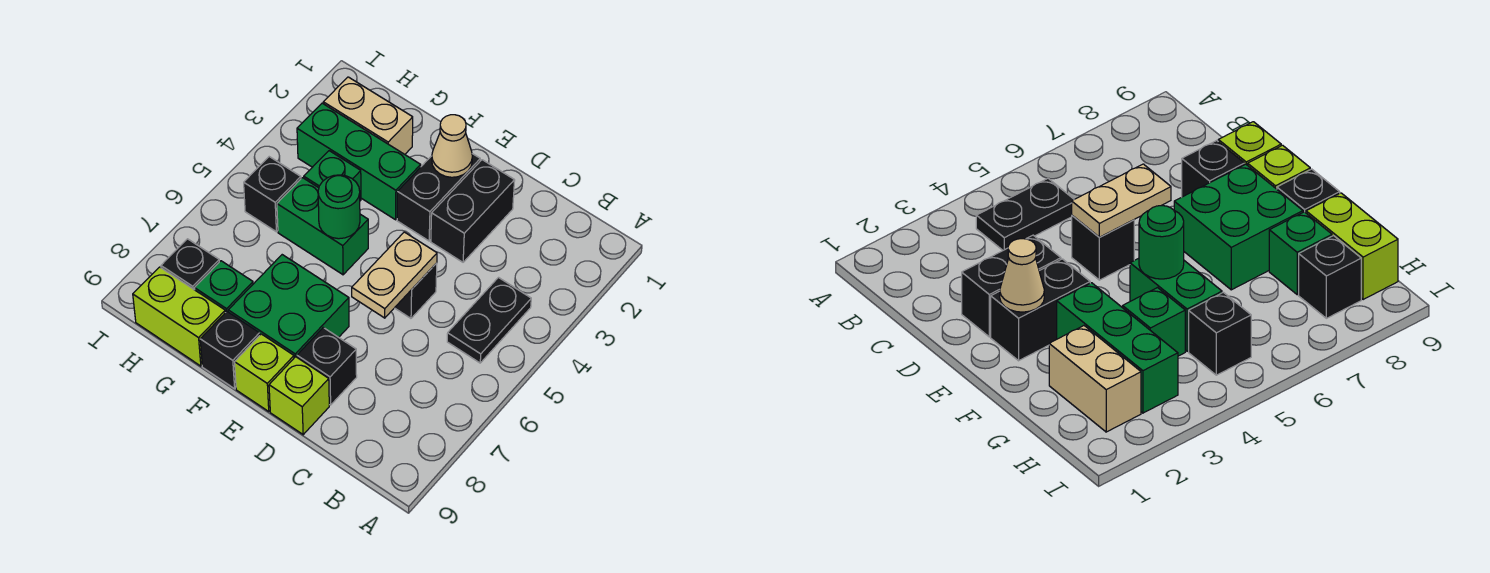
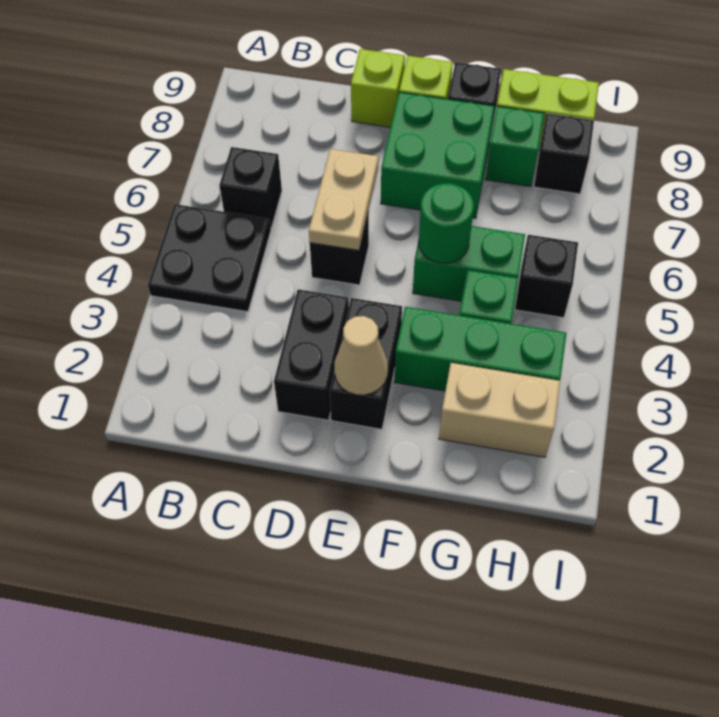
black 1x2 plate [447,278,531,363] -> black 2x2 plate [148,204,271,312]
black 1x1 brick [297,328,357,405] -> black 1x1 brick moved to [219,147,282,228]

